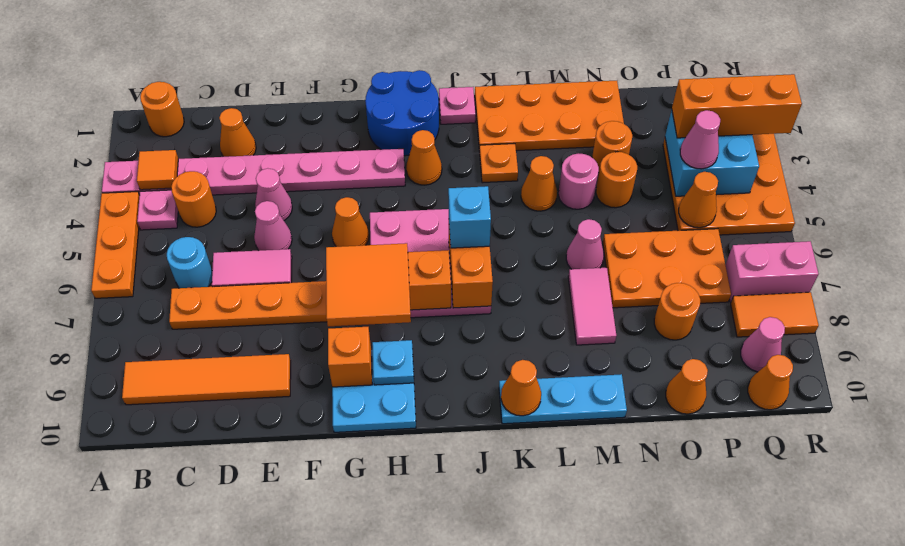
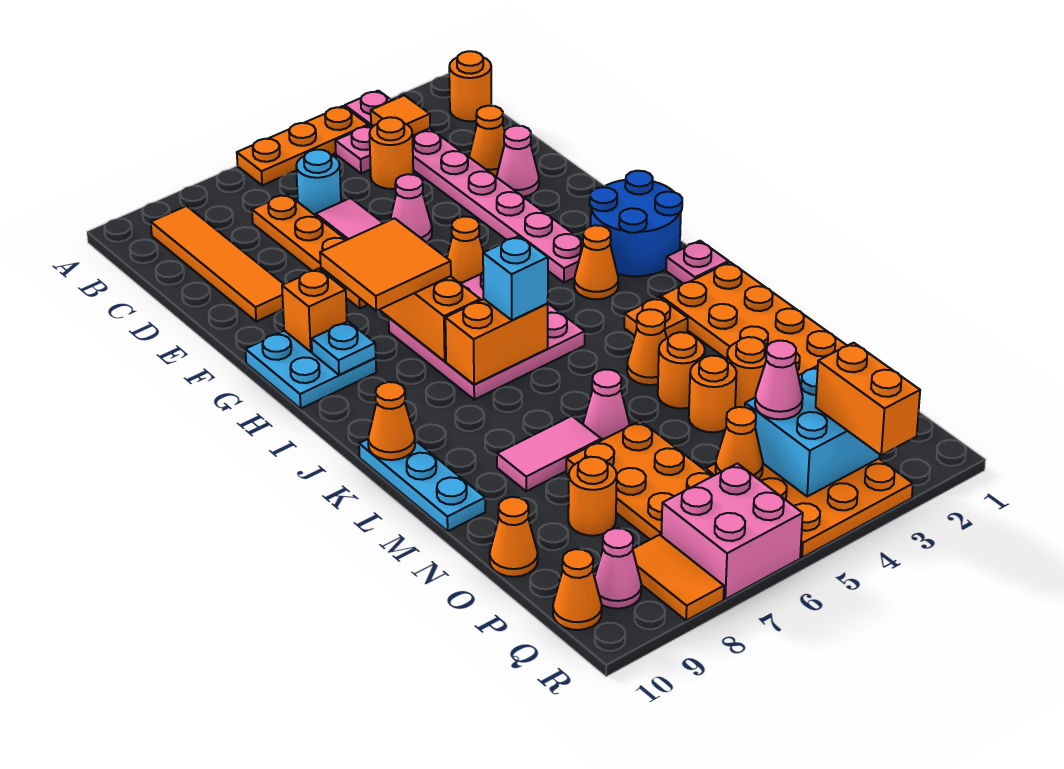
pink 1x1 cone [255,168,292,220] -> pink 1x1 cone moved to [497,126,539,197]
pink 1x1 round brick [559,153,599,209] -> orange 1x1 round brick [658,332,705,409]
orange 1x3 brick [672,74,802,138] -> orange 1x2 brick [816,343,920,455]
pink 1x2 brick [726,241,818,302] -> pink 2x2 brick [661,464,803,599]

